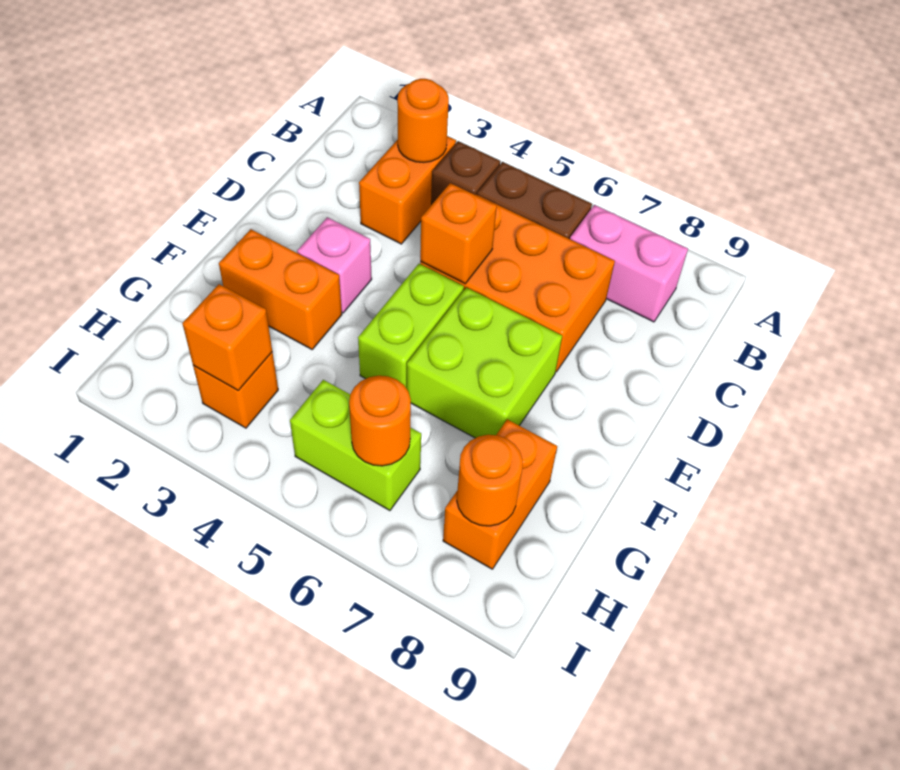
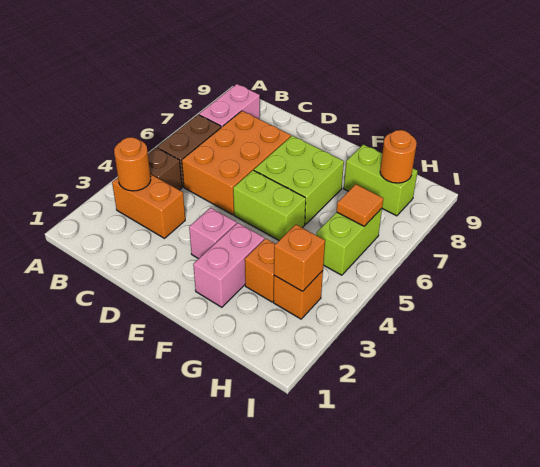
orange 1x1 brick [420,183,497,284] -> orange 1x1 brick moved to [245,239,275,302]
orange 1x2 brick [219,229,342,349] -> pink 1x2 brick [193,223,264,307]
orange 1x2 brick [443,419,557,569] -> lime 1x2 brick [344,145,418,216]
orange 1x1 round brick [349,376,411,466] -> orange 1x1 tile [337,184,383,226]

